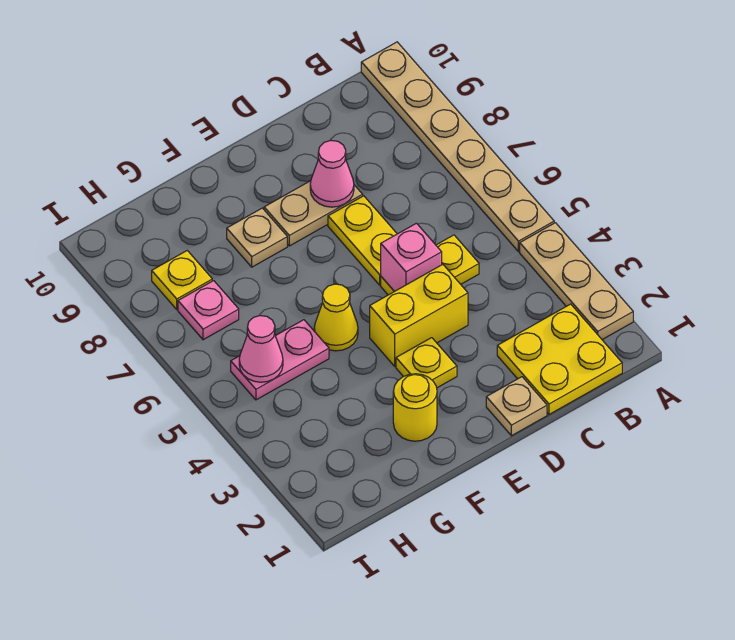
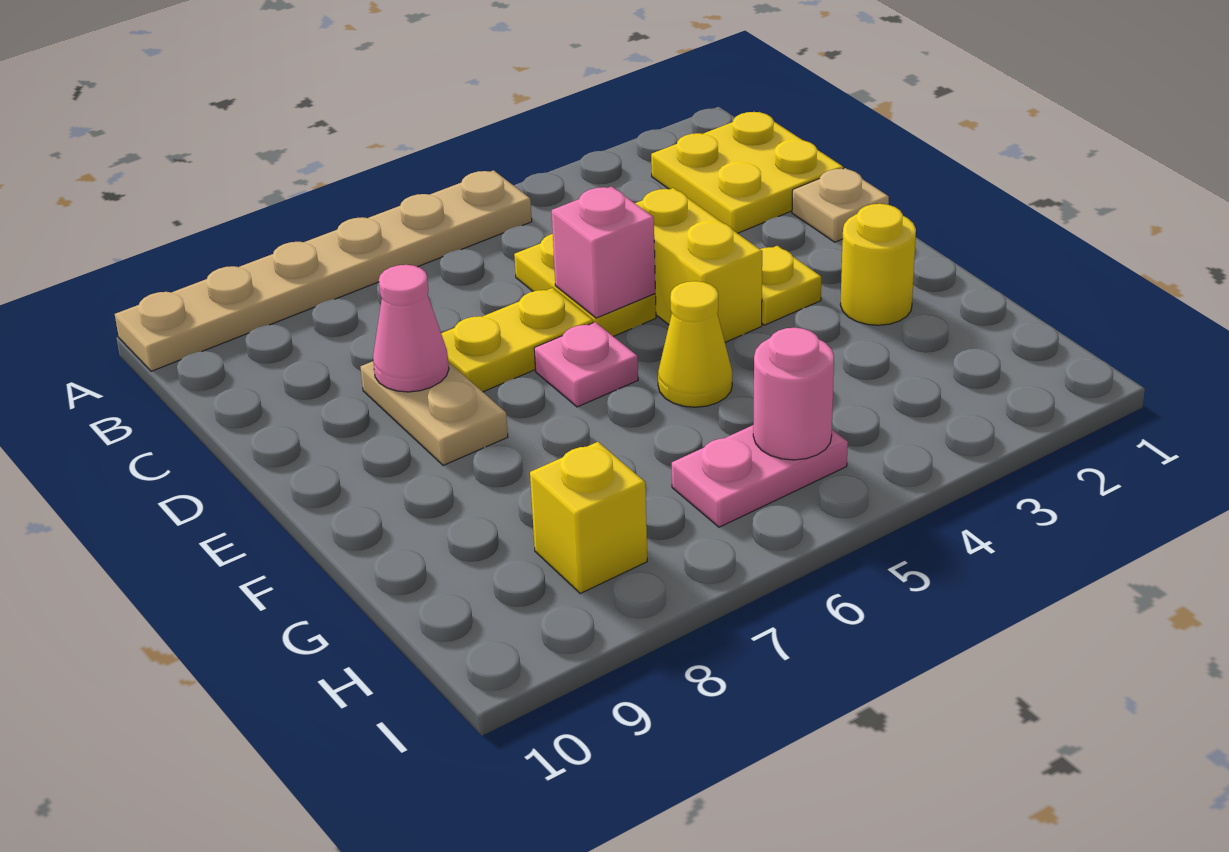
tan 1x3 plate [520,223,633,340] -> none
tan 1x1 plate [227,208,287,267] -> none
pink 1x2 plate [231,320,329,400] -> pink 1x2 plate turned to [672,425,848,527]
pink 1x1 cone [239,316,283,382] -> pink 1x1 round brick [753,328,834,460]
pink 1x1 plate [178,281,239,340] -> pink 1x1 plate moved to [534,322,638,407]
yellow 1x1 plate [152,251,212,309] -> yellow 1x1 brick [530,442,647,593]

